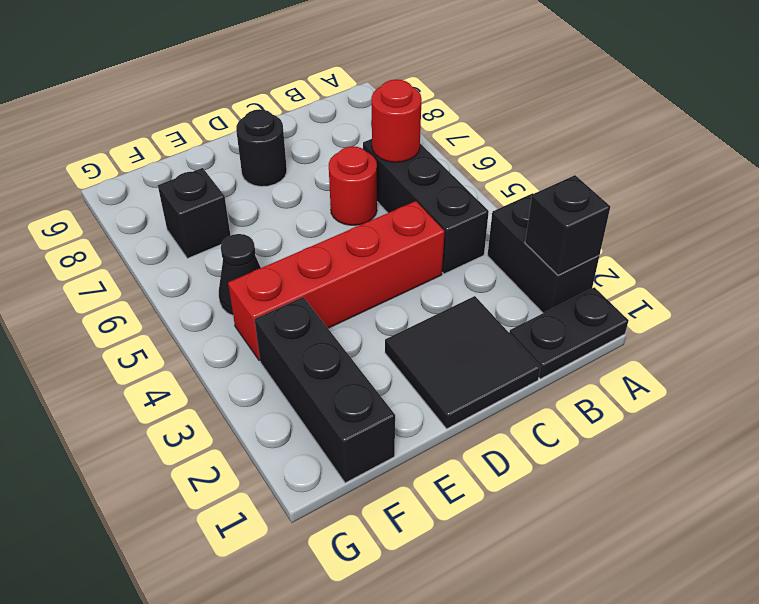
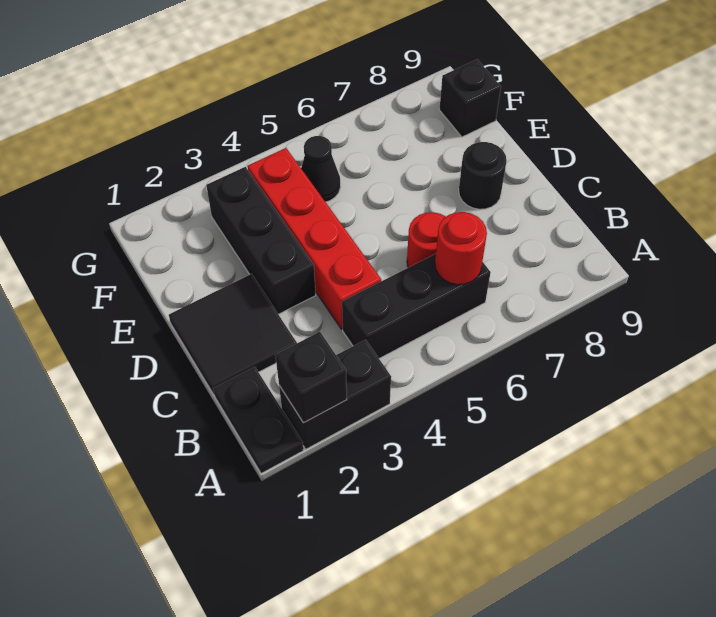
black 1x3 brick [255,297,395,483] -> black 1x3 brick turned to [206,167,316,314]
black 1x1 brick [158,168,230,258] -> black 1x1 brick moved to [439,59,501,137]

